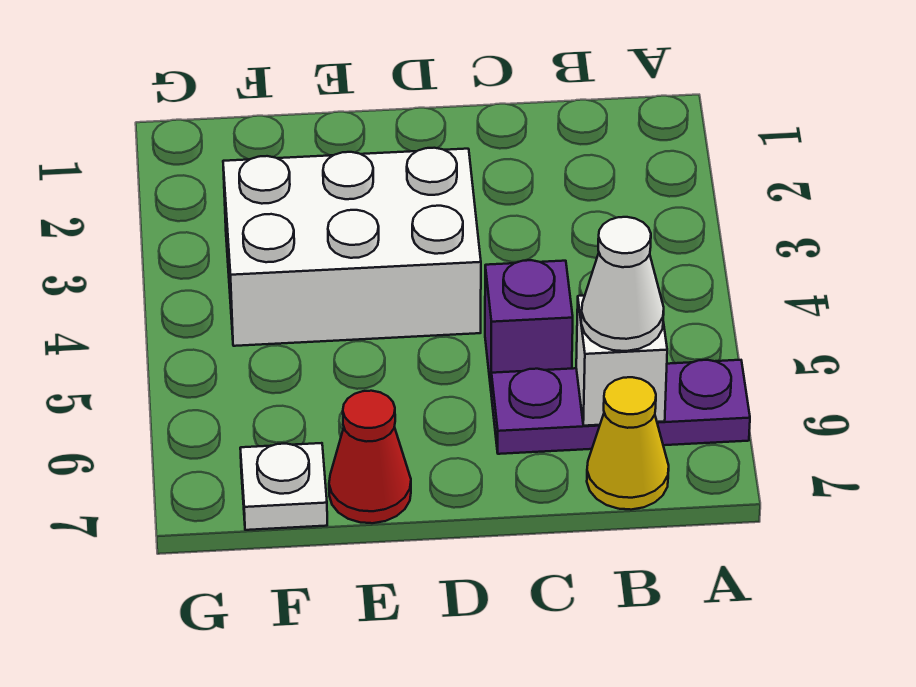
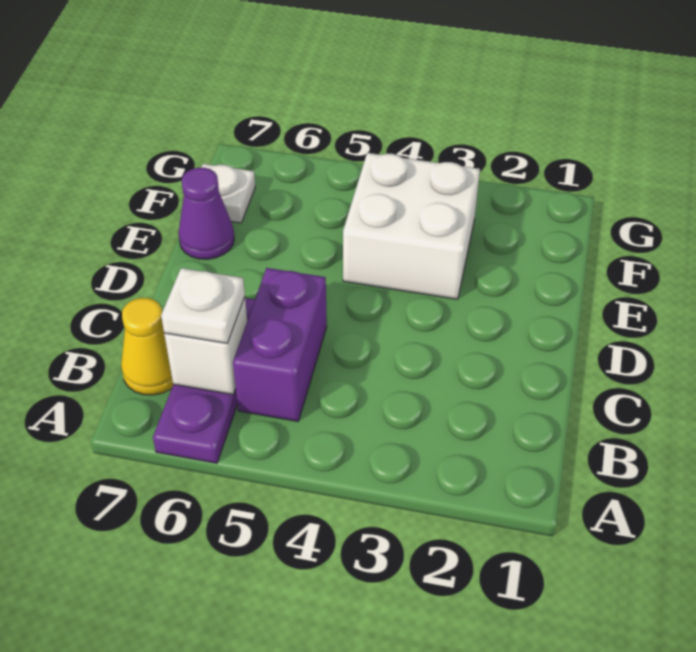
white 1x1 cone [581,217,664,351] -> white 1x1 plate [161,268,245,343]
purple 1x1 brick [485,260,573,387] -> purple 1x2 brick [233,268,327,421]
white 2x3 brick [223,148,481,346] -> white 2x2 brick [343,153,480,299]
red 1x1 cone [329,391,411,523] -> purple 1x1 cone [178,168,234,259]

